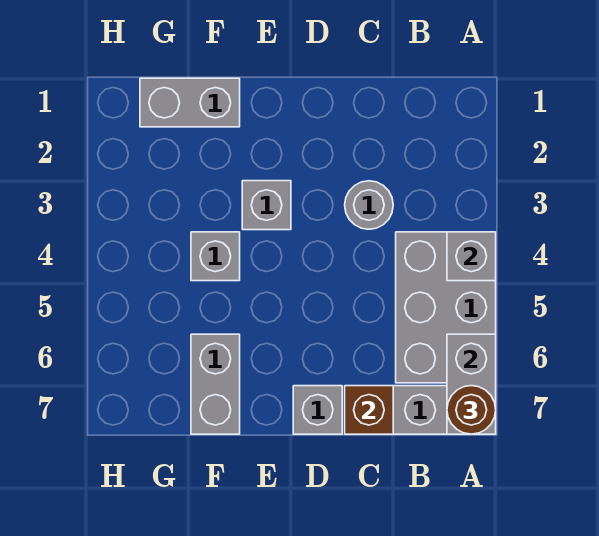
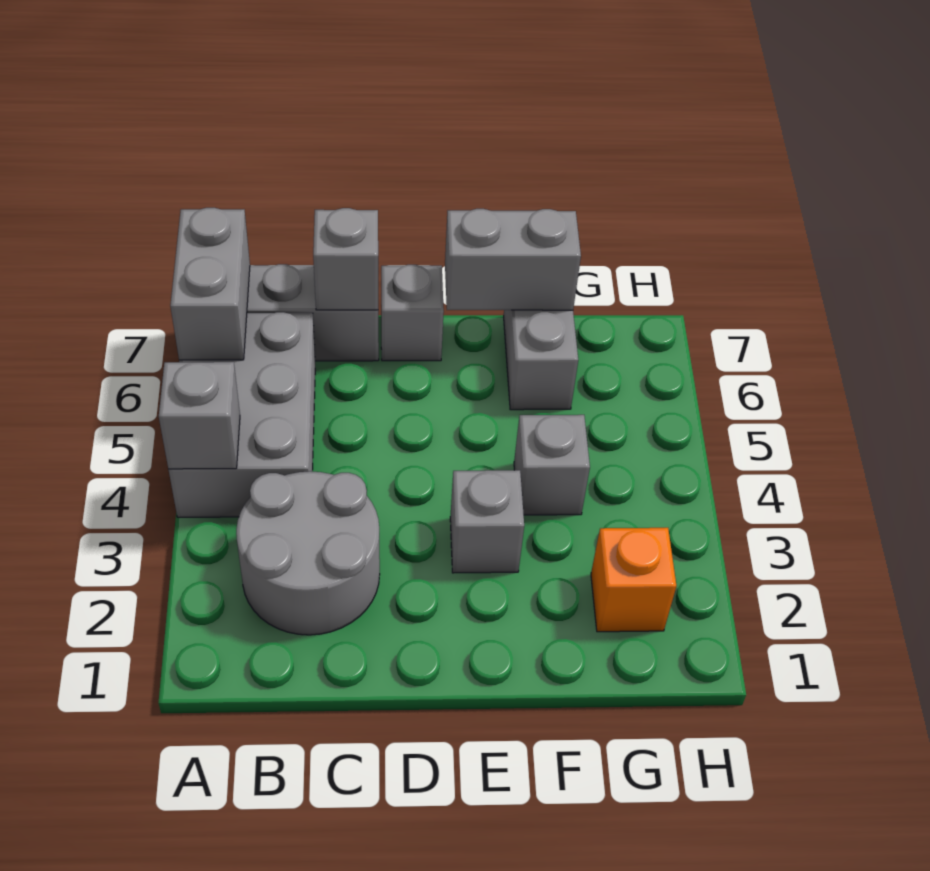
brown 1x1 round brick [447,386,496,434] -> none
grey 1x1 round brick [345,181,393,229] -> grey 2x2 round brick [236,471,380,635]
brown 1x1 brick [345,386,393,434] -> grey 1x1 brick [313,208,378,310]
grey 1x2 brick [140,78,240,127] -> grey 1x2 brick moved to [445,209,581,310]
none -> orange 1x1 brick [591,528,676,632]

